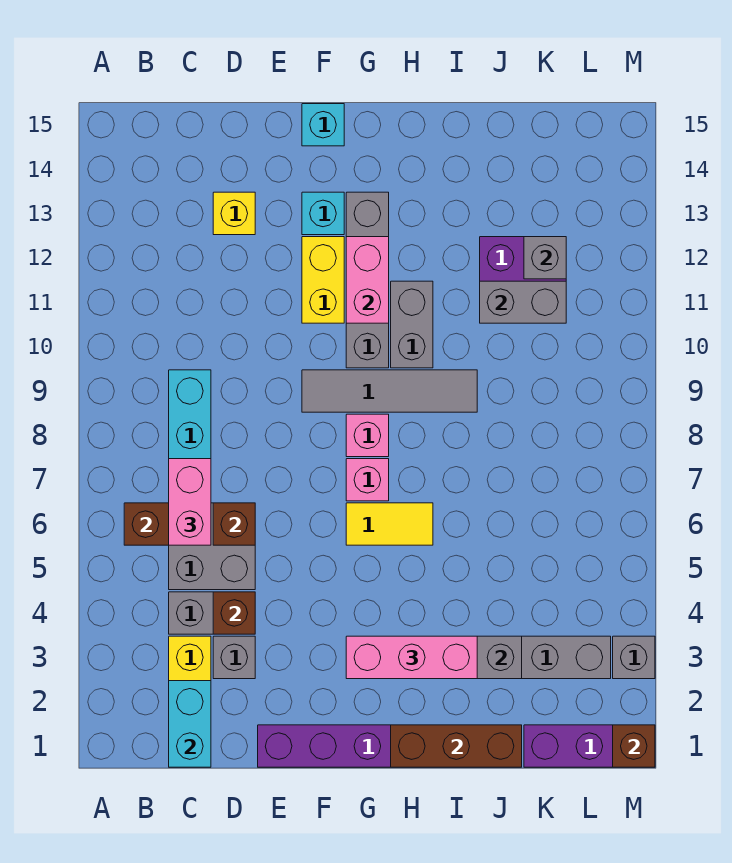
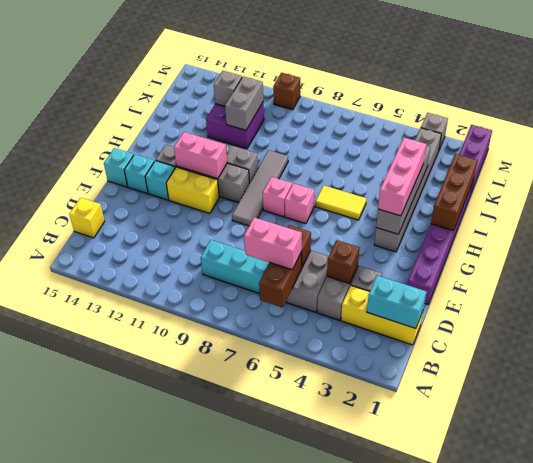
yellow 1x1 brick [213,192,255,235] -> yellow 1x1 brick moved to [69,198,105,238]
none -> cyan 1x1 brick [124,154,154,193]
yellow 1x2 tile [346,503,433,545] -> yellow 1x2 tile turned to [315,186,366,220]
brown 1x1 brick [613,725,655,767] -> brown 1x1 brick moved to [273,73,300,110]

